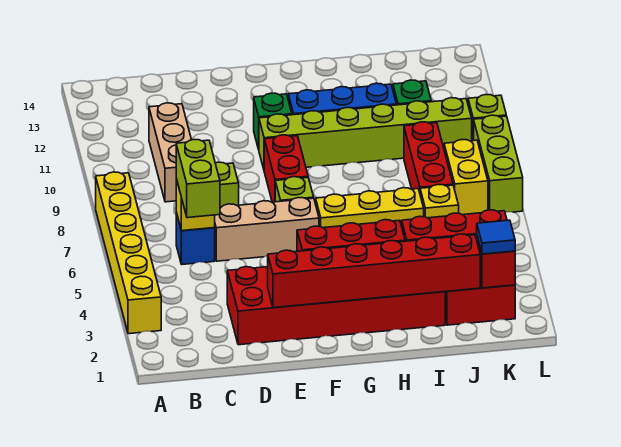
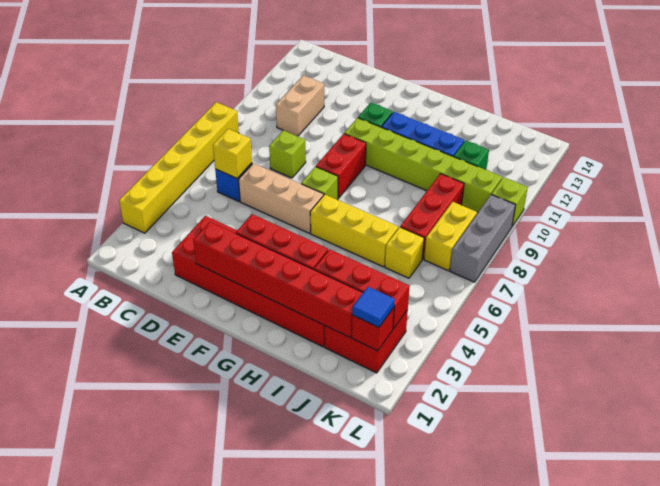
lime 1x2 brick [176,140,220,218] -> none
tan 1x3 brick [149,103,191,202] -> tan 1x2 brick [276,75,324,136]
lime 1x3 brick [474,115,523,212] -> grey 1x3 brick [450,195,516,282]

